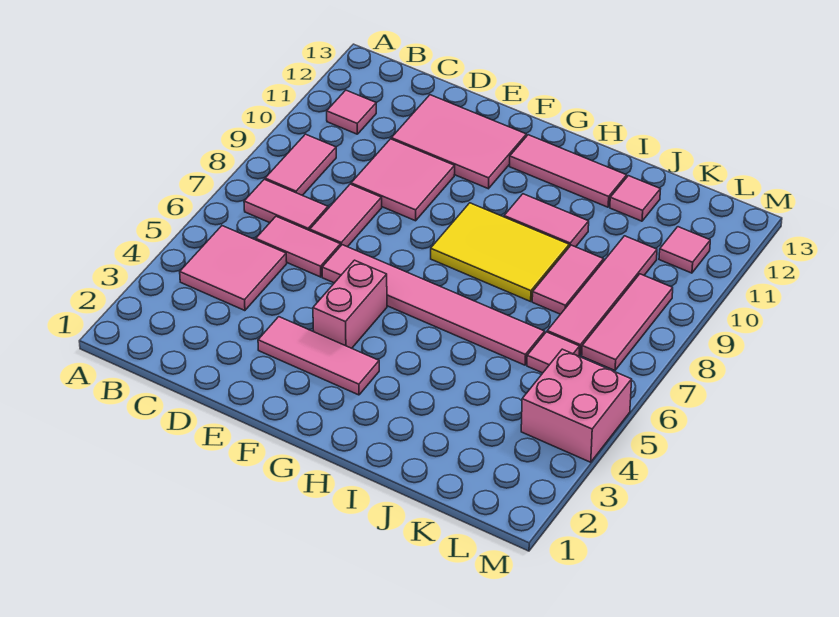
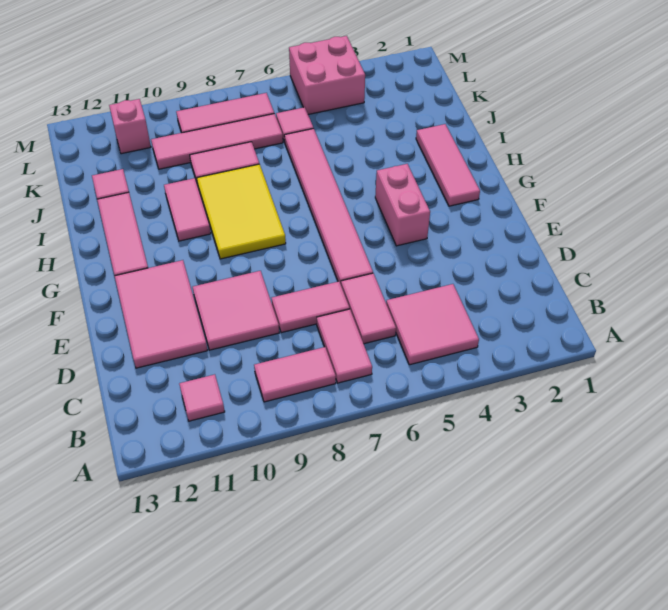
pink 1x3 tile [258,317,379,395] -> pink 1x3 tile moved to [416,124,480,206]
pink 1x2 brick [313,260,387,348] -> pink 1x2 brick turned to [375,164,430,246]
pink 1x1 tile [659,227,710,273] -> pink 1x1 brick [109,99,151,154]

